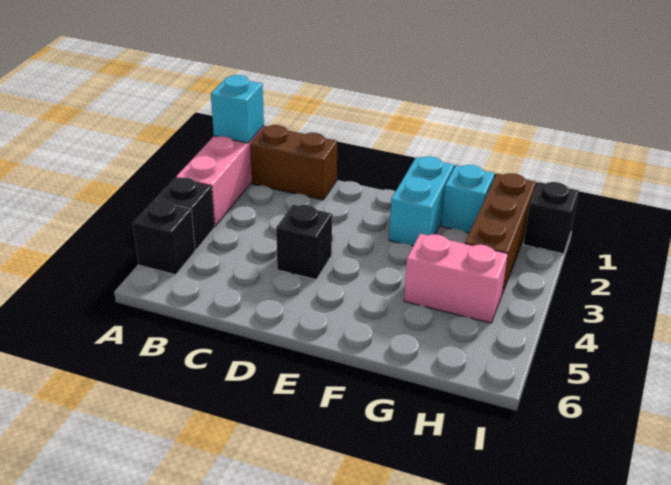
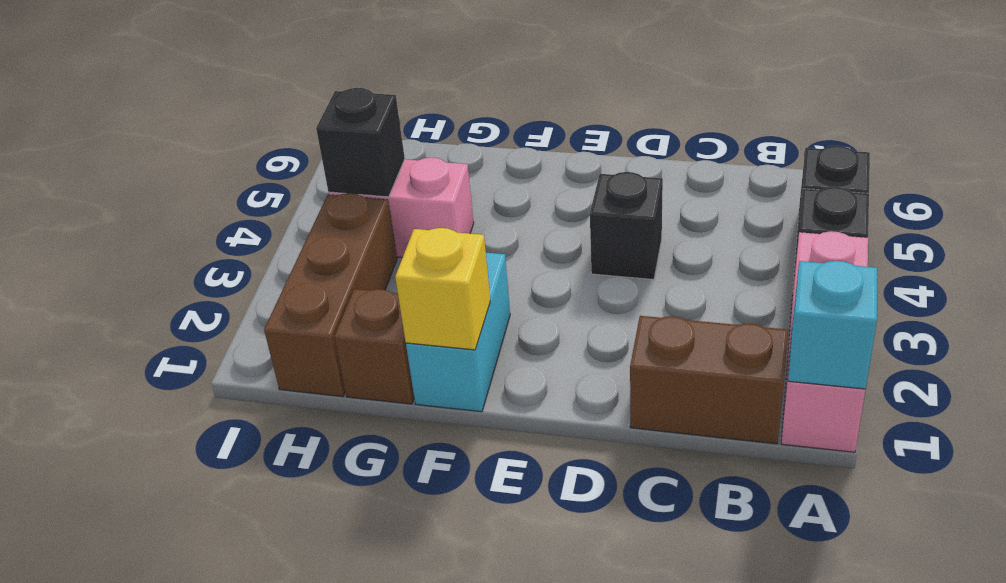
none -> yellow 1x1 brick [395,228,490,350]
cyan 1x1 brick [441,165,495,233] -> brown 1x1 brick [334,289,414,404]
black 1x1 brick [523,182,579,254] -> black 1x1 brick moved to [316,88,405,197]

